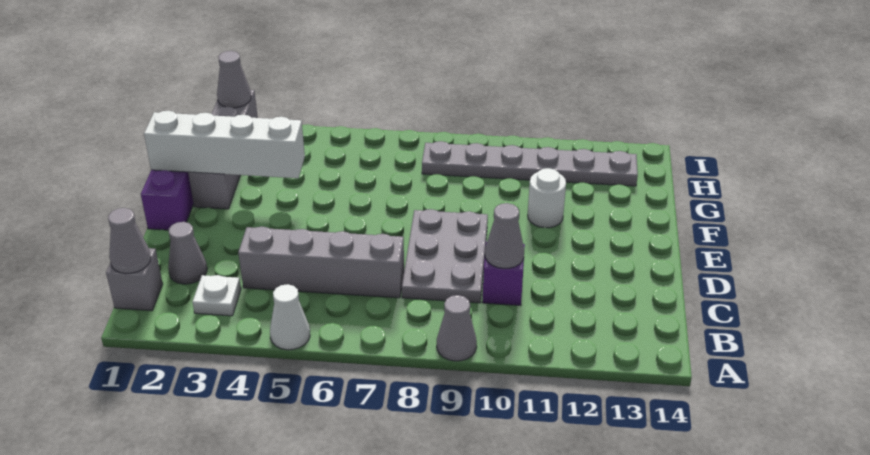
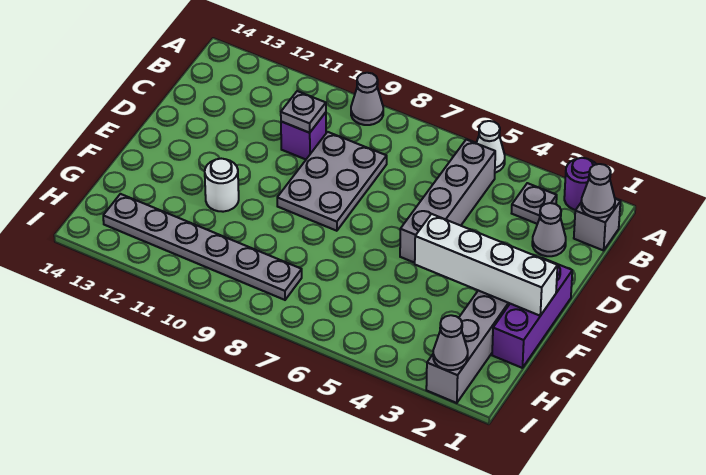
none -> purple 1x1 round brick [564,158,596,210]
white 1x1 plate [192,275,241,316] -> grey 1x1 plate [512,183,557,224]
grey 1x4 brick [238,227,404,298] -> grey 1x4 brick turned to [400,139,495,263]
grey 1x1 cone [485,203,524,269] -> grey 1x1 plate [281,91,326,133]

